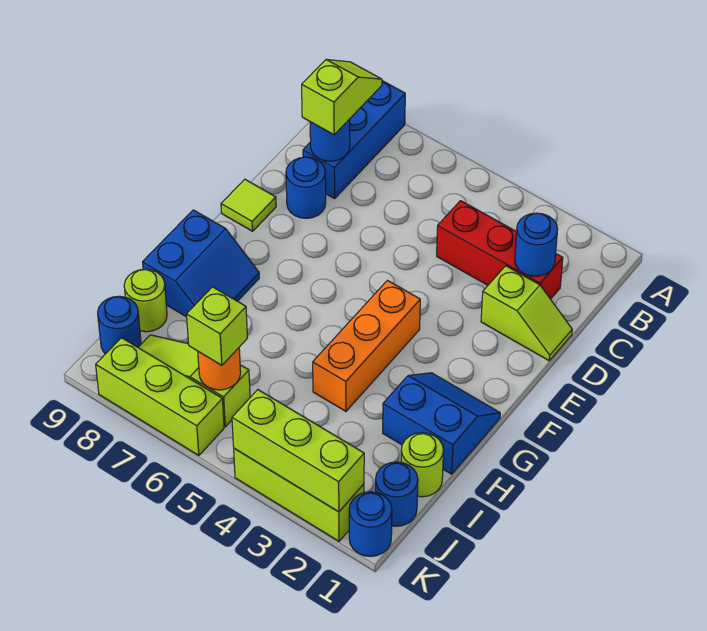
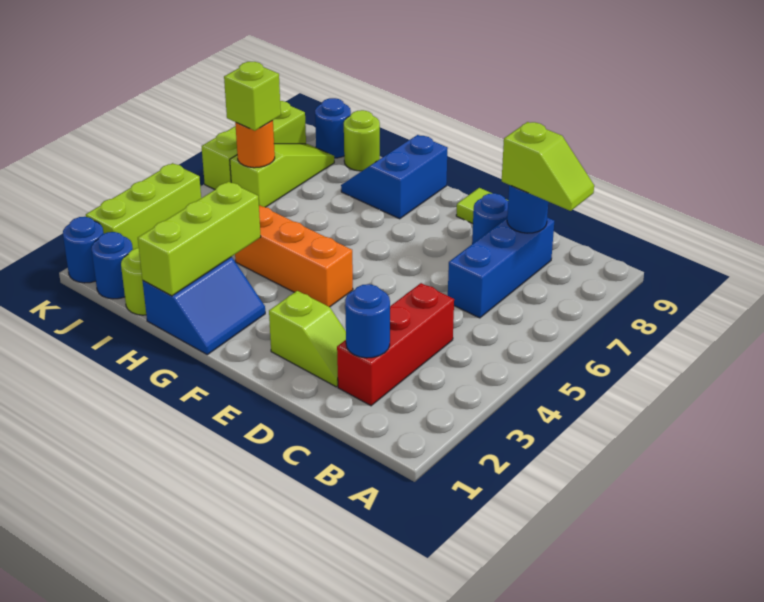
blue 1x3 brick [303,81,405,199] -> blue 1x3 brick turned to [448,218,554,318]
lime 1x2 slope [481,266,572,361] -> lime 1x2 slope turned to [269,291,346,387]
blue 2x2 slope [143,210,259,317] -> blue 2x2 slope turned to [341,135,448,219]
lime 1x3 brick [232,390,364,512] -> lime 1x3 brick moved to [138,182,261,296]

